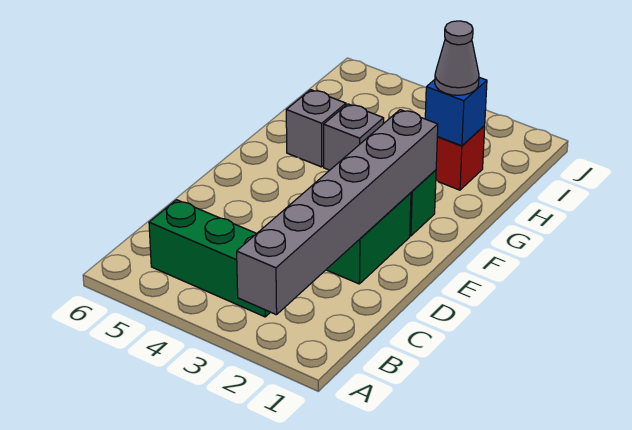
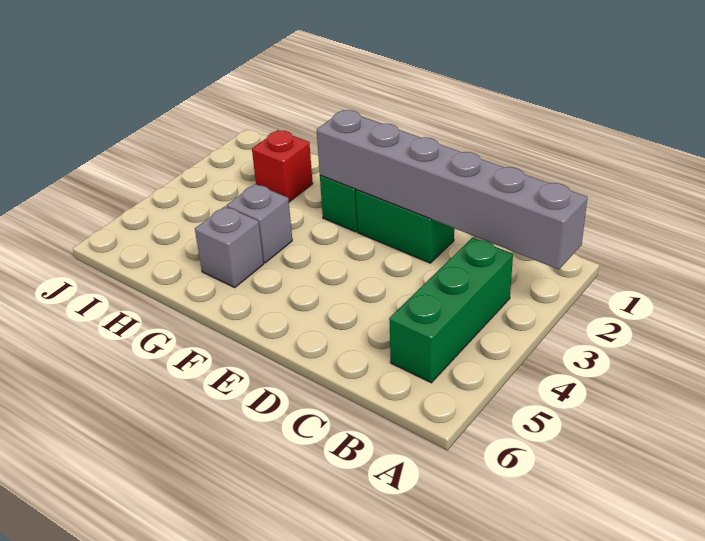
blue 1x1 brick [425,77,487,146] -> none
grey 1x1 cone [435,21,479,95] -> none

